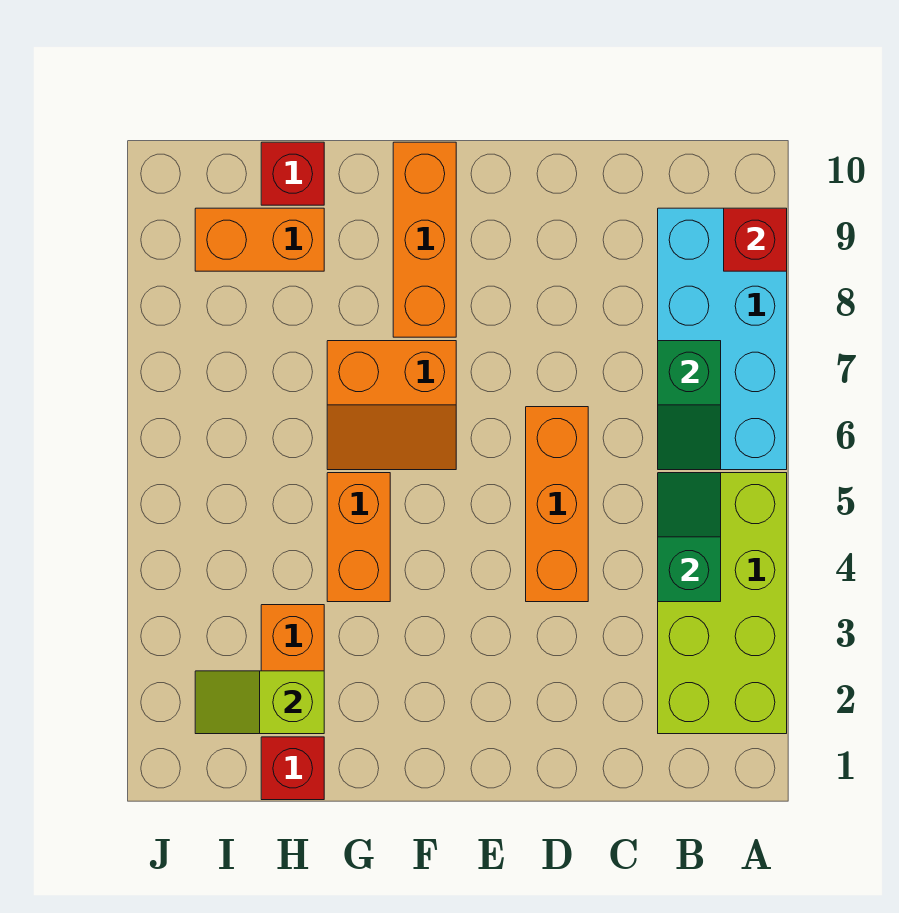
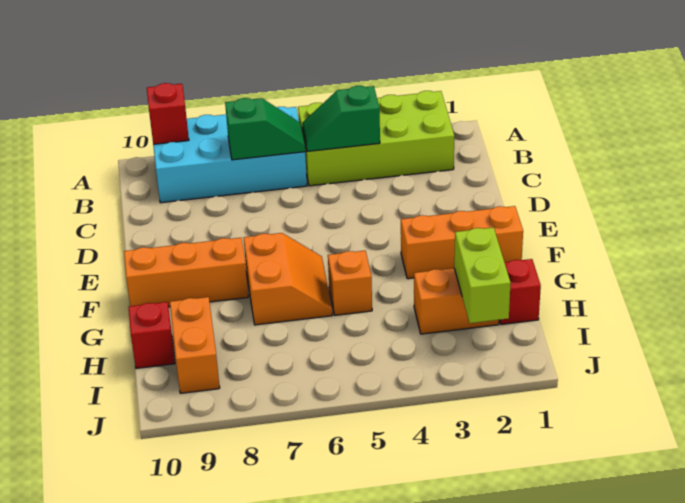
orange 1x3 brick [526,407,588,602] -> orange 1x3 brick moved to [401,206,523,279]
orange 1x2 brick [327,473,390,602] -> orange 1x1 brick [328,251,372,315]
lime 1x2 slope [195,671,324,734] -> lime 1x2 brick [454,227,511,323]

